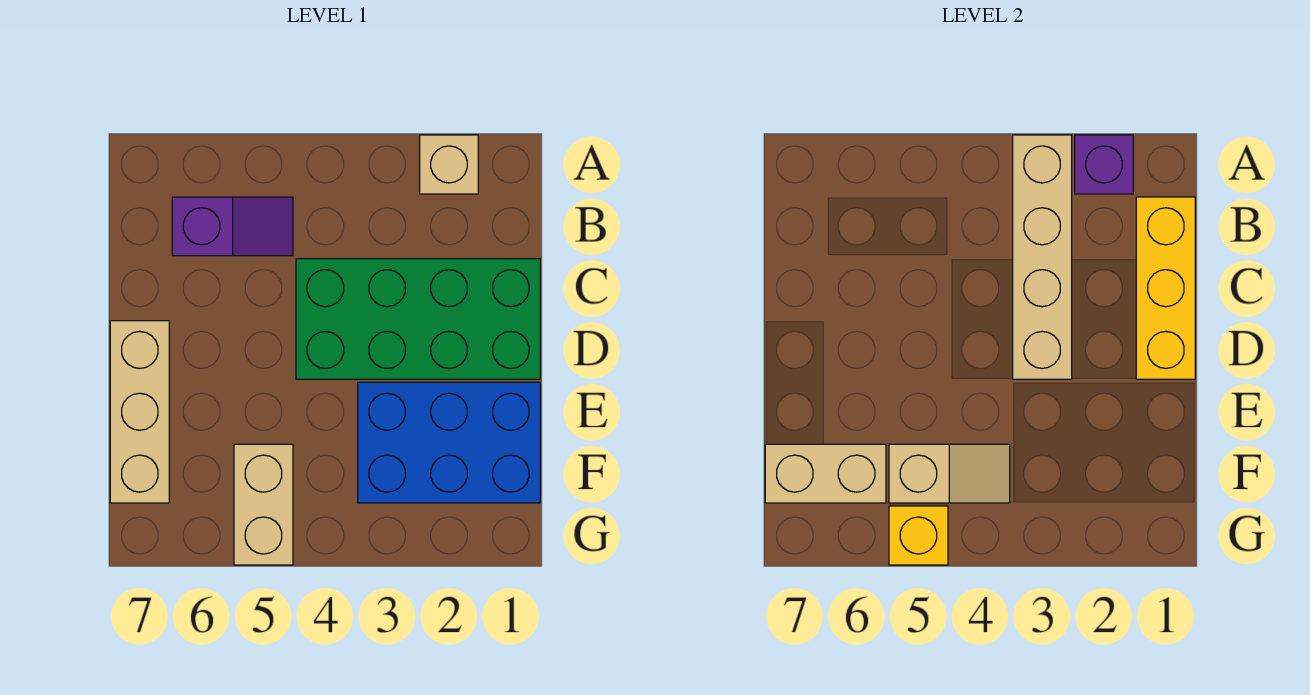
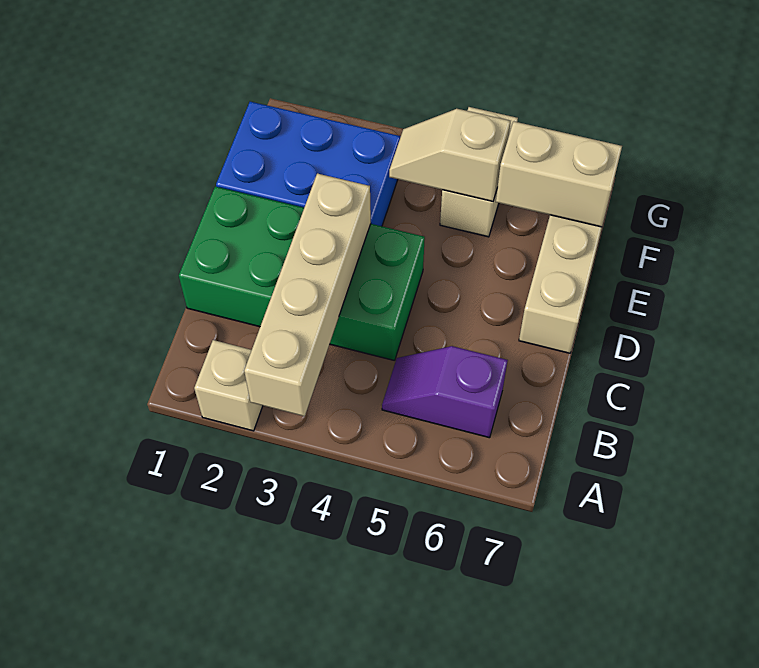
purple 1x1 brick [1075,135,1133,194] -> none
yellow 1x3 brick [1136,197,1195,379] -> none
yellow 1x1 brick [889,506,948,565] -> none

